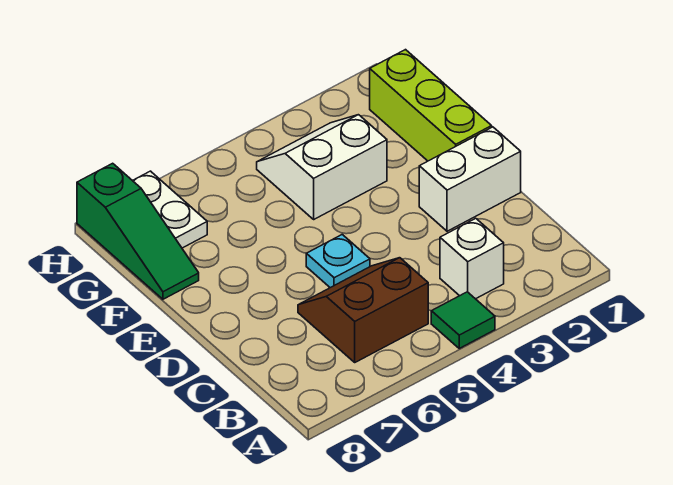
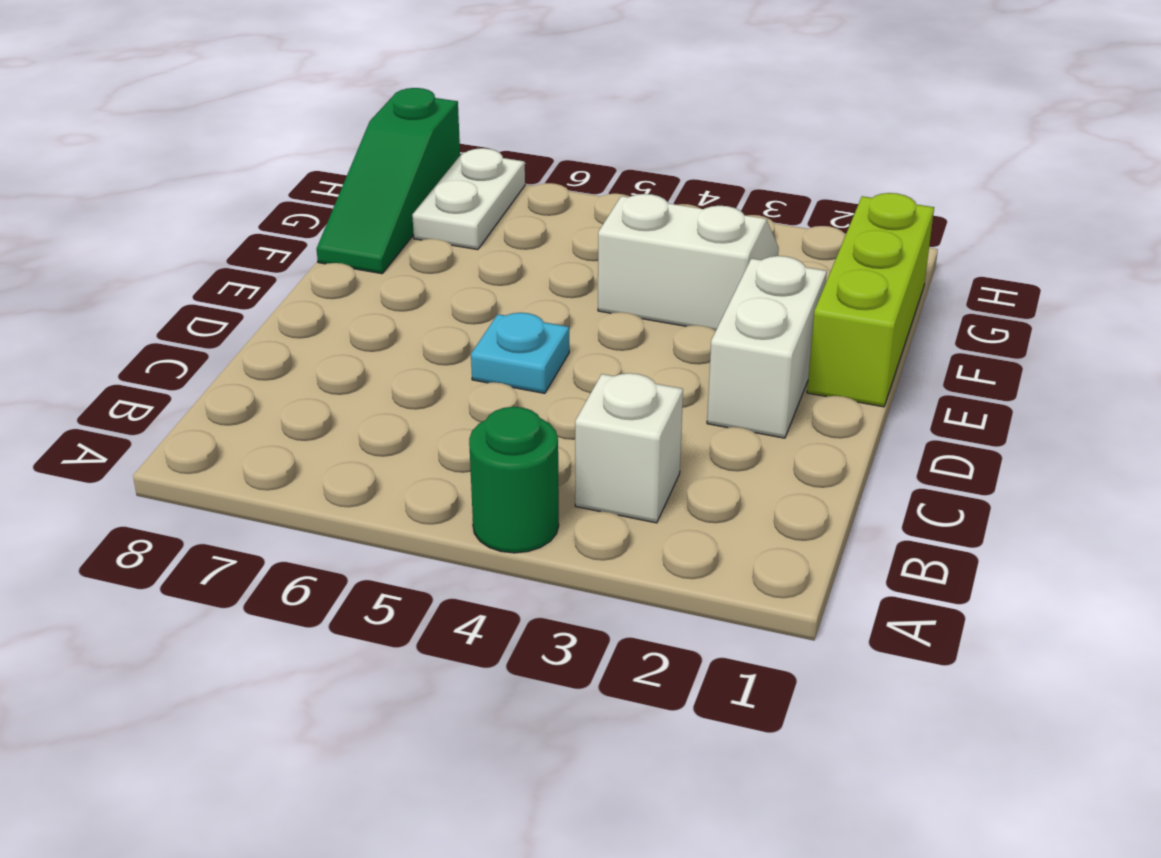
green 1x1 tile [431,292,495,348] -> green 1x1 round brick [469,407,559,553]
brown 2x2 slope [298,258,428,362] -> none
white 1x2 brick [419,127,521,231] -> white 1x2 brick turned to [707,256,827,438]

